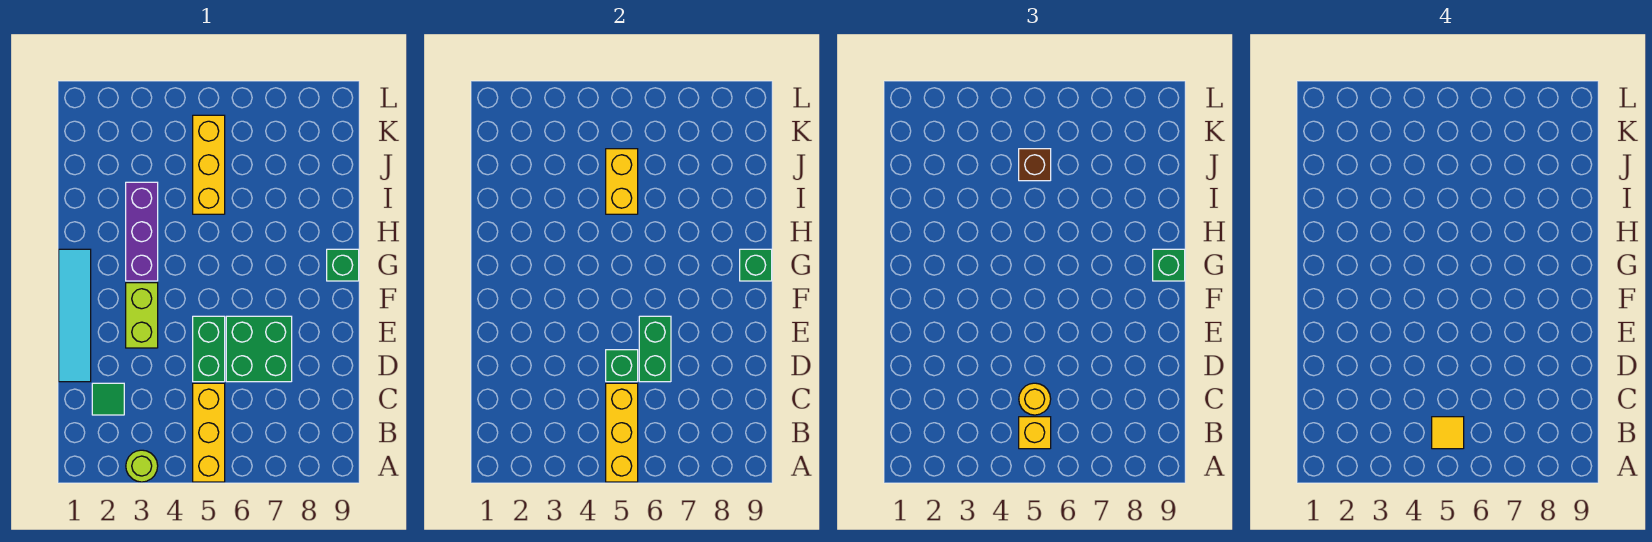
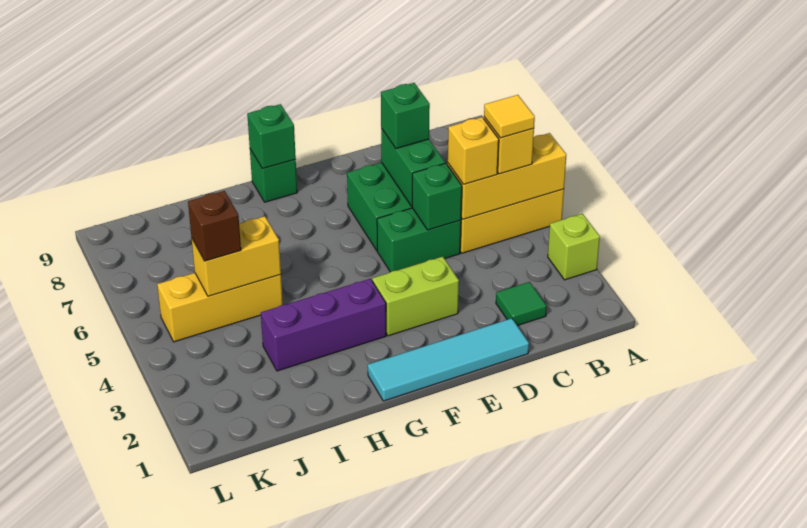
lime 1x1 round brick [126,450,158,482] -> lime 1x1 brick [548,214,600,280]
yellow 1x1 round brick [1019,383,1051,415] -> yellow 1x1 brick [448,117,499,184]
green 1x2 brick [639,316,671,382] -> green 1x2 brick turned to [381,128,445,206]
green 1x1 brick [1153,249,1185,281] -> green 1x1 brick moved to [381,83,430,148]

